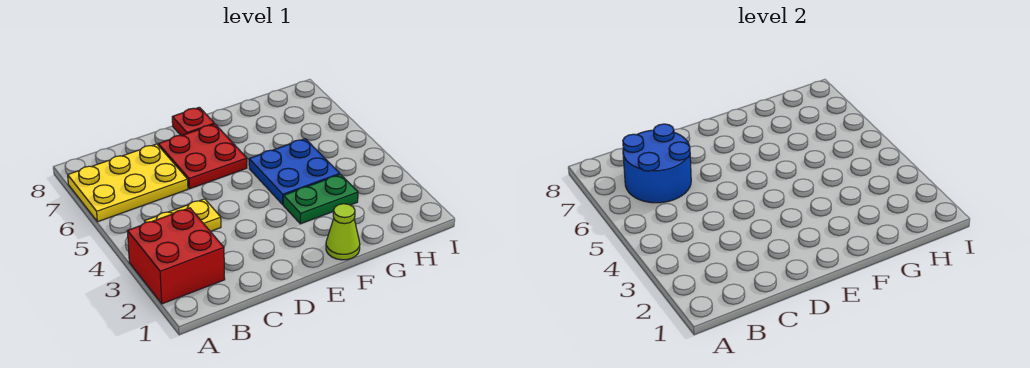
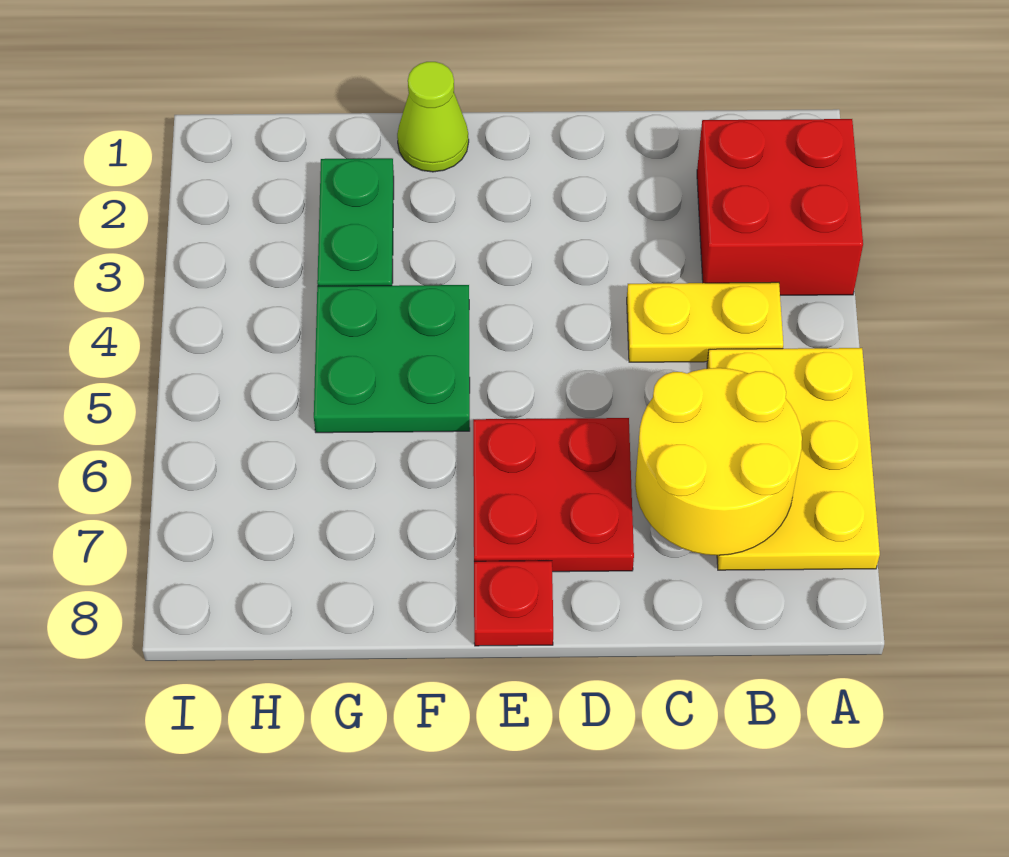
yellow 2x3 plate [68,144,188,222] -> yellow 2x3 plate turned to [707,348,880,570]
blue 2x2 round brick [623,124,691,203] -> yellow 2x2 round brick [635,368,802,555]
green 1x2 plate [283,174,358,224] -> green 1x2 plate turned to [317,158,394,286]
blue 2x2 plate [249,139,340,204] -> green 2x2 plate [314,285,470,433]

